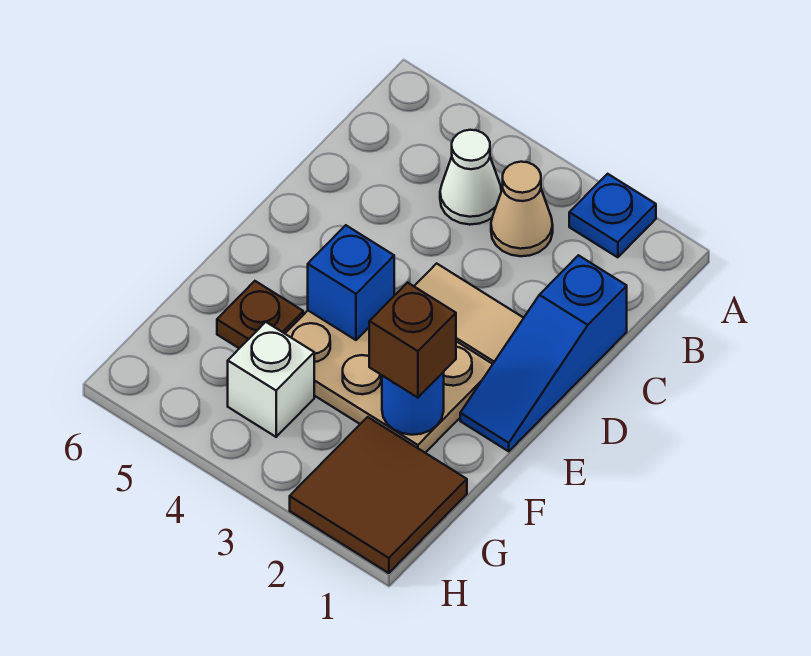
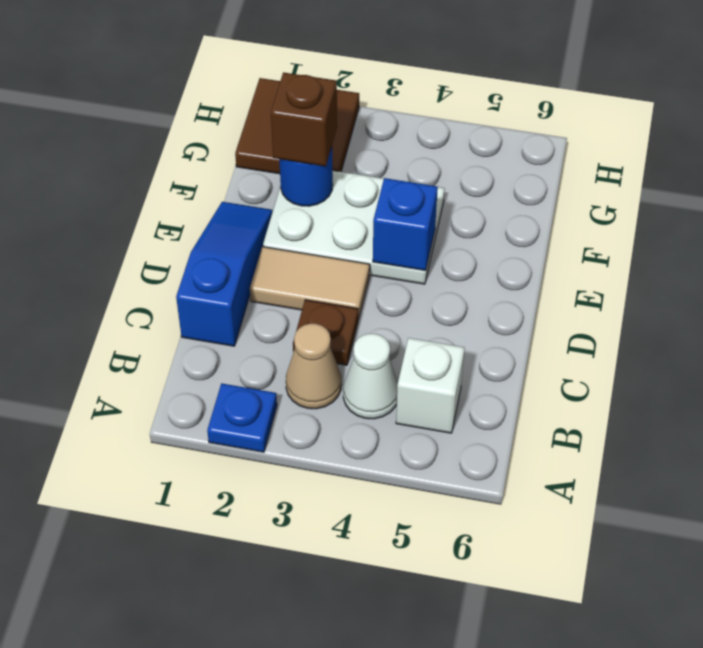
tan 2x3 plate [285,311,493,453] -> white 2x3 plate [263,170,445,284]
brown 1x1 plate [217,281,303,348] -> brown 1x1 plate moved to [293,300,358,365]
white 1x1 brick [228,322,314,437] -> white 1x1 brick moved to [396,338,465,433]

